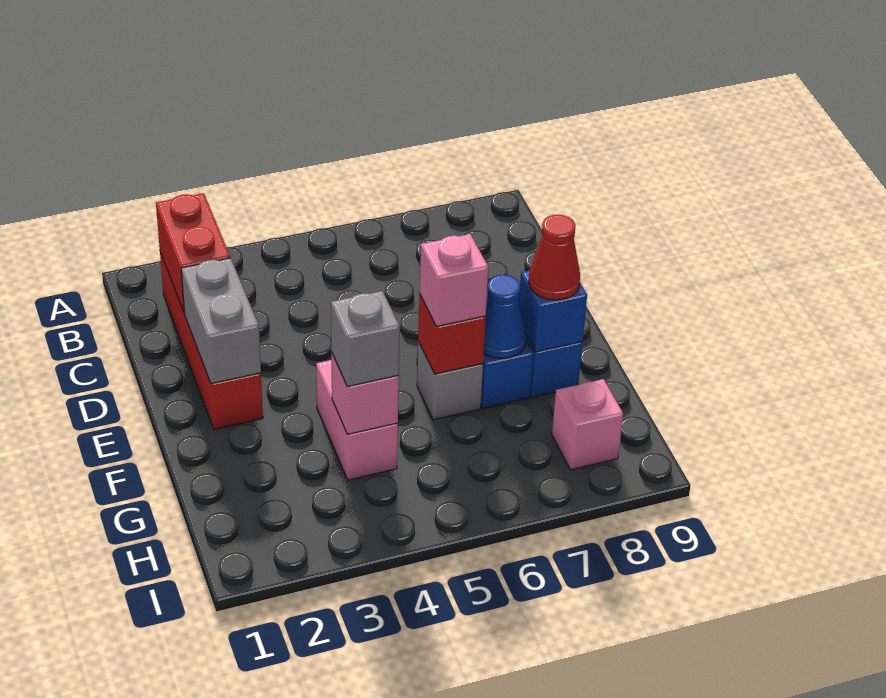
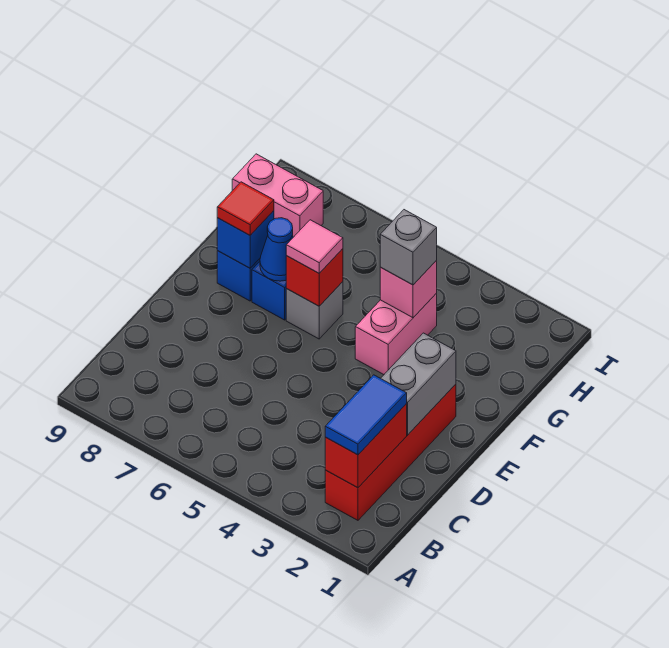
none -> blue 1x2 tile [325,375,407,455]
pink 1x1 brick [420,234,488,327] -> pink 1x1 tile [286,220,343,273]
red 1x1 cone [528,215,580,300] -> red 1x1 tile [217,182,274,235]
pink 1x1 brick [552,379,623,470] -> pink 1x2 brick [232,154,323,237]

